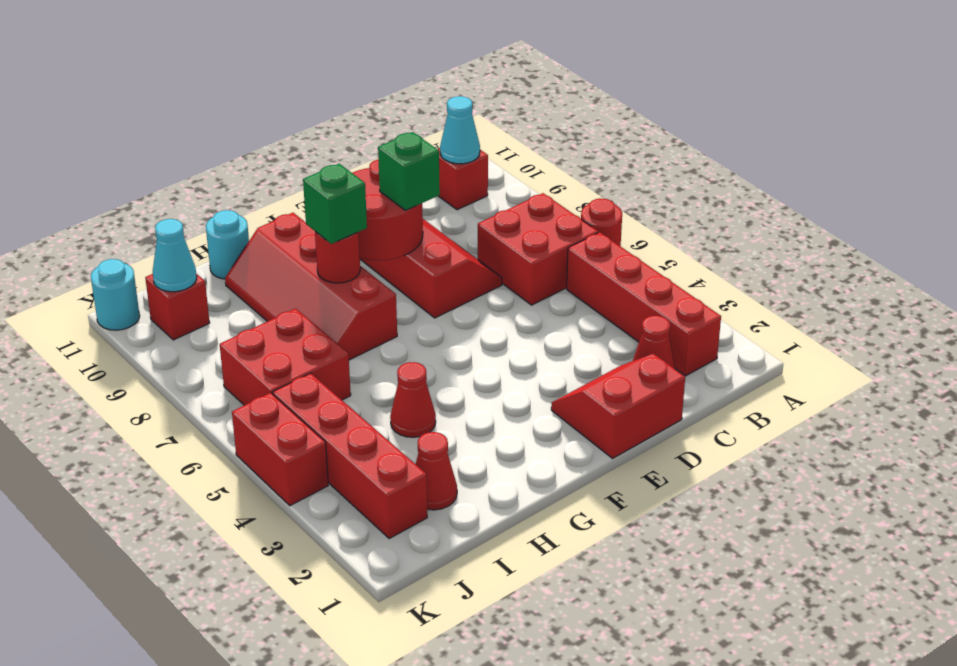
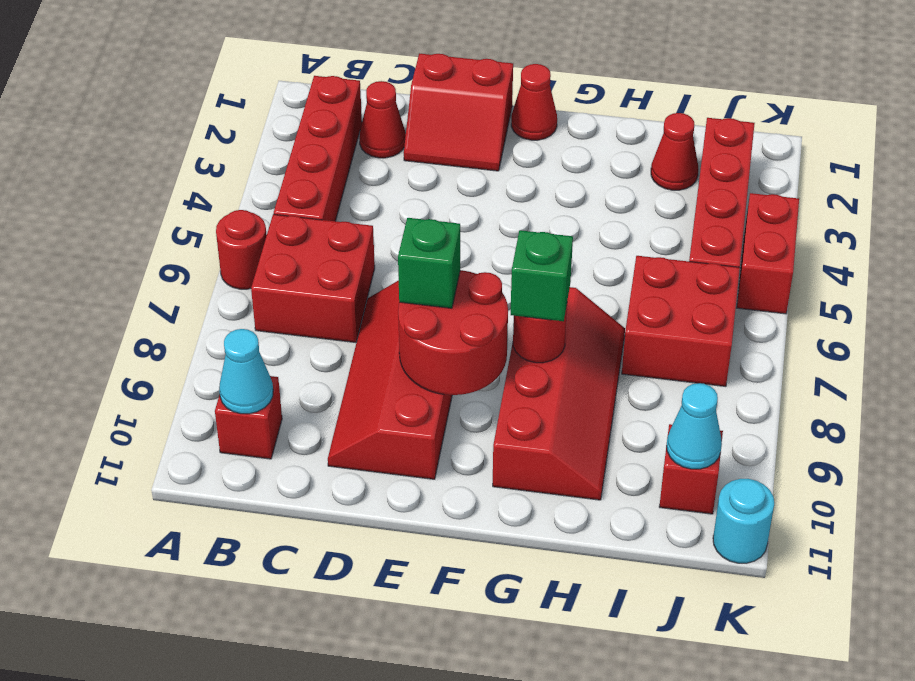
red 1x1 cone [390,362,436,437] -> red 1x1 cone moved to [511,64,557,140]
cyan 1x1 round brick [206,210,249,279] -> none

